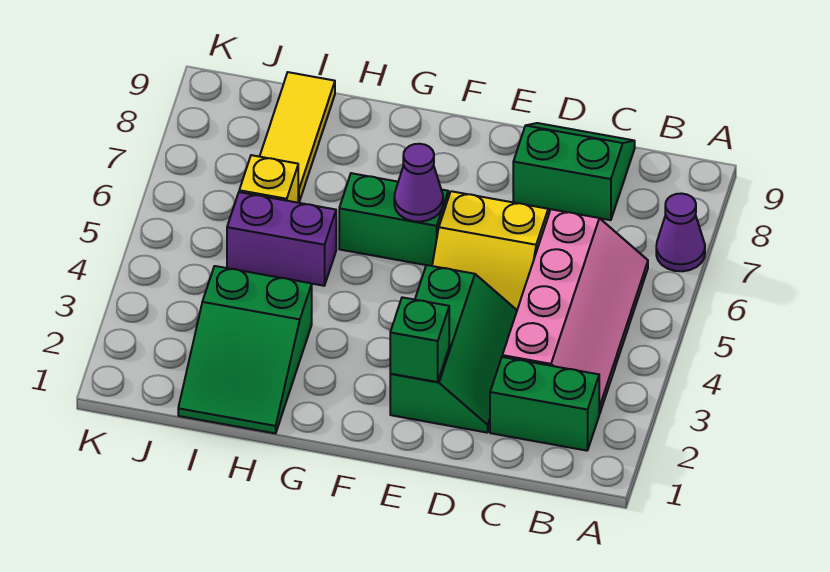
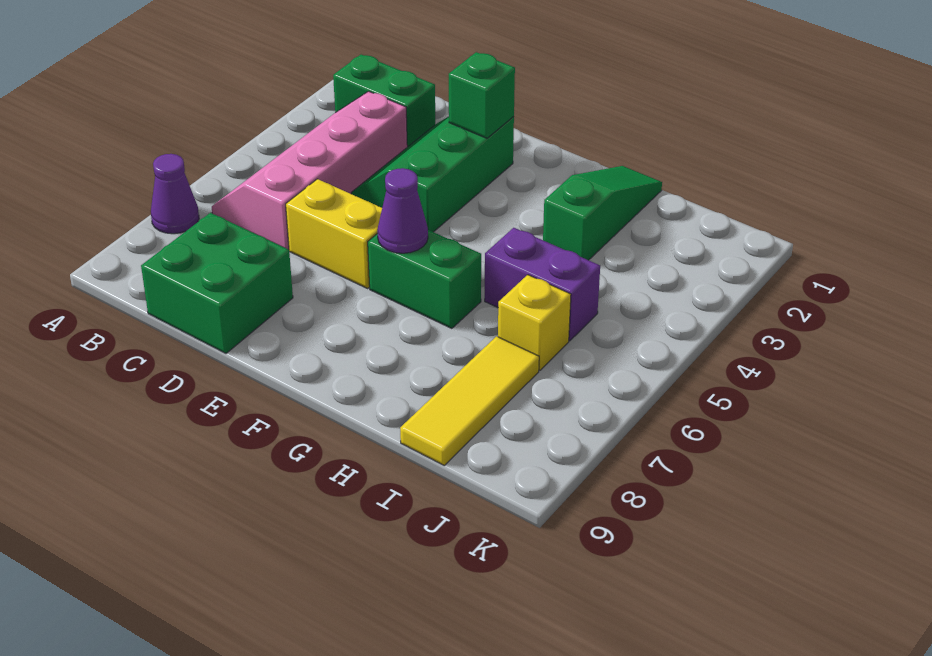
green 2x2 slope [513,123,635,220] -> green 2x2 brick [141,213,293,353]
green 2x3 slope [178,266,312,433] -> green 1x3 slope [543,166,662,260]

